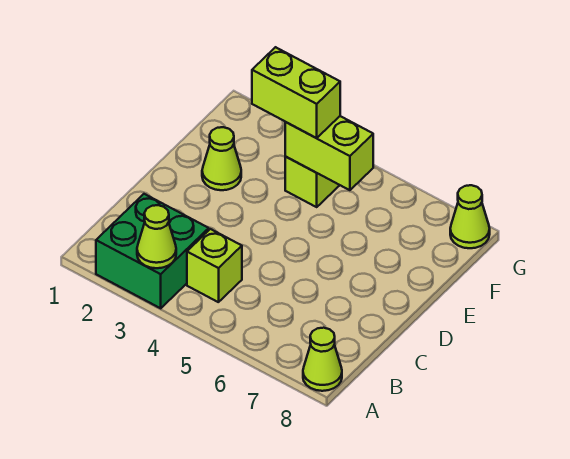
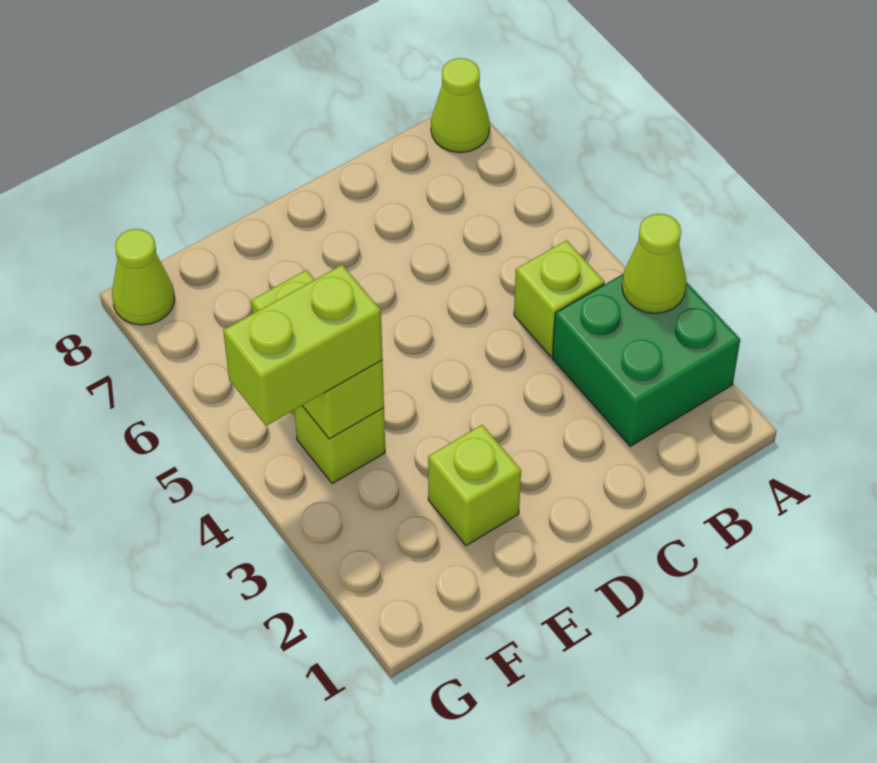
lime 1x1 cone [202,127,241,190] -> lime 1x1 brick [428,425,521,546]
lime 1x2 brick [252,47,340,138] -> lime 1x2 brick turned to [223,265,383,426]

